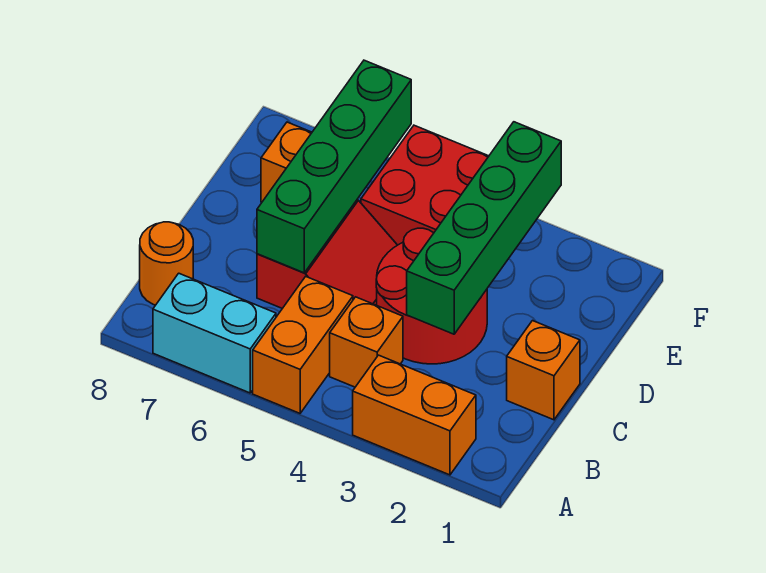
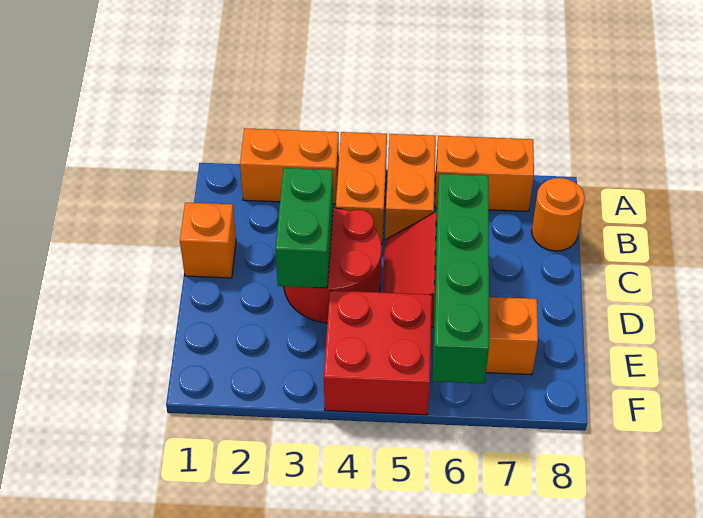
cyan 1x2 brick [153,273,276,393] -> orange 1x2 brick [435,136,534,211]
orange 1x1 brick [330,297,403,387] -> orange 1x2 brick [336,132,387,244]
green 1x4 brick [407,122,561,334] -> green 1x2 brick [275,168,333,288]

